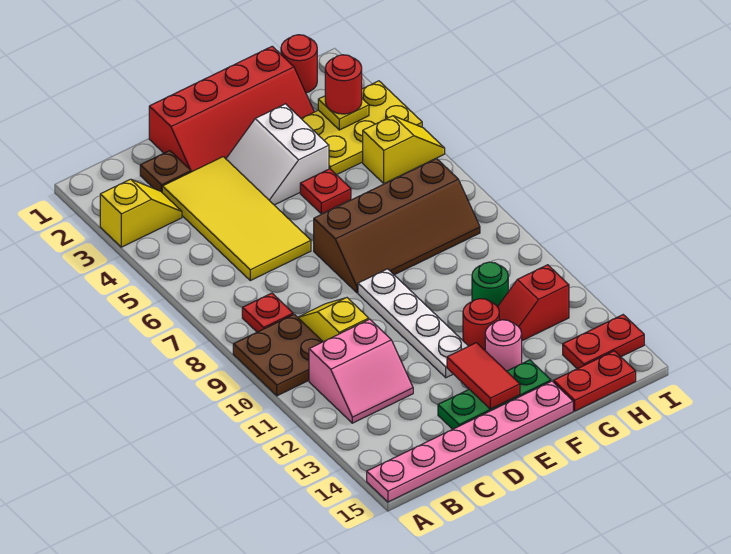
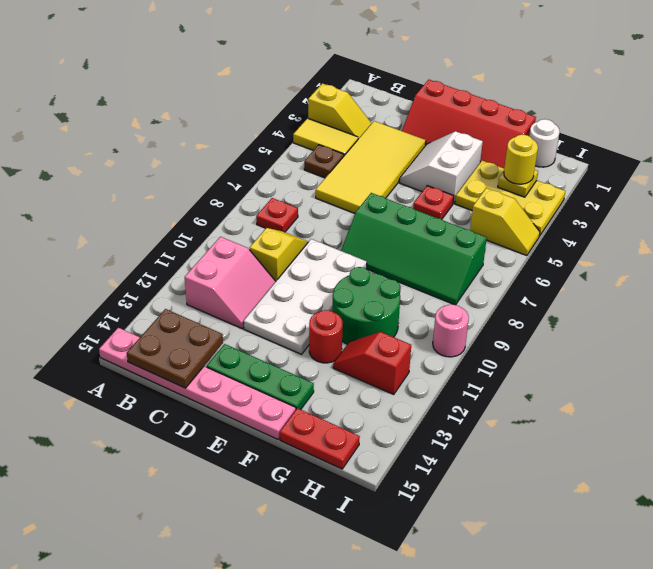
none -> yellow 1x2 tile [293,118,358,155]
brown 2x2 plate [233,314,323,396] -> brown 2x2 plate moved to [127,309,223,388]
pink 2x2 slope [309,319,413,423] -> pink 2x2 slope turned to [185,237,276,329]
brown 1x1 plate [140,151,191,192] -> brown 1x1 plate moved to [304,145,344,178]
brown 2x4 slope [314,159,480,293] -> green 2x4 slope [341,193,487,305]
white 1x4 plate [358,269,468,378] -> white 2x4 plate [244,239,367,354]
red 1x2 tile [447,343,520,409] -> none
pink 1x1 round brick [485,320,522,371] -> pink 1x1 round brick moved to [433,304,469,357]
green 1x1 round brick [472,262,508,307] -> green 2x2 round brick [332,267,401,344]
red 1x1 round brick [281,35,317,93] -> white 1x1 round brick [529,119,560,167]
red 1x1 round brick [325,55,362,114] -> yellow 1x1 round brick [504,135,538,184]
red 1x2 plate [563,315,644,369] -> none

